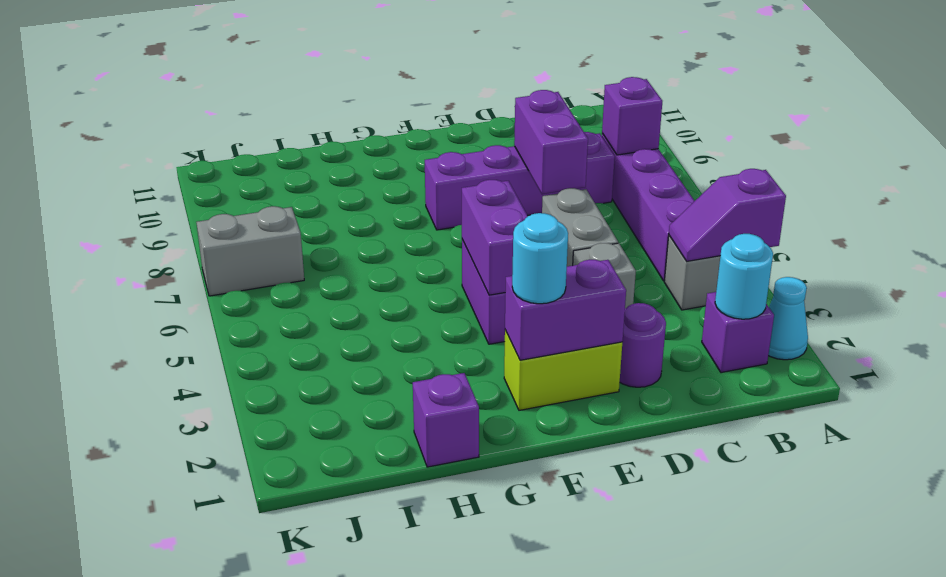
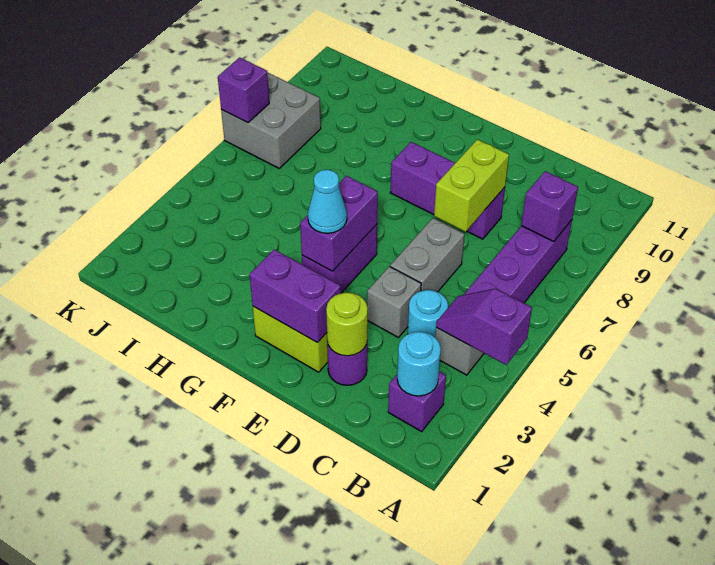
cyan 1x1 cone [768,277,808,360] -> cyan 1x1 cone moved to [308,170,347,233]
purple 1x4 brick [425,132,615,230] -> purple 1x3 brick [390,142,505,239]
none -> lime 1x1 round brick [326,293,368,356]
purple 1x2 brick [514,90,588,194] -> lime 1x2 brick [434,139,509,232]
cyan 1x1 round brick [512,213,568,304] -> cyan 1x1 round brick moved to [408,290,448,337]
purple 1x1 brick [413,373,479,467] -> purple 1x1 brick moved to [218,58,269,123]
grey 1x2 brick [196,206,304,296] -> grey 2x2 brick [221,72,321,168]

